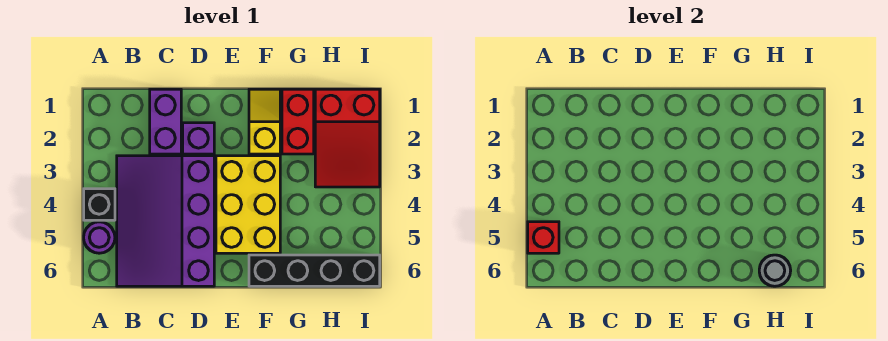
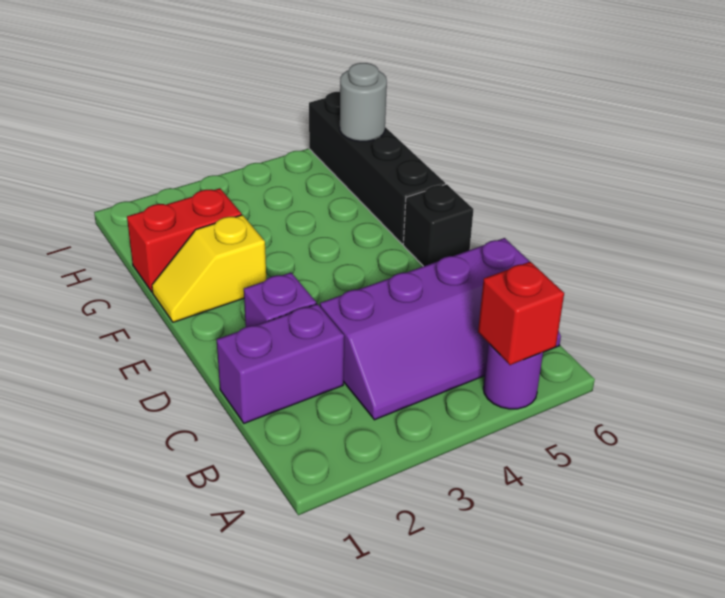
black 1x1 brick [84,189,115,220] -> black 1x1 brick moved to [403,184,474,266]
purple 3x4 slope [117,156,214,286] -> purple 2x4 slope [320,238,561,420]
yellow 2x3 brick [216,156,280,253] -> none
red 2x3 slope [315,89,380,187] -> none

